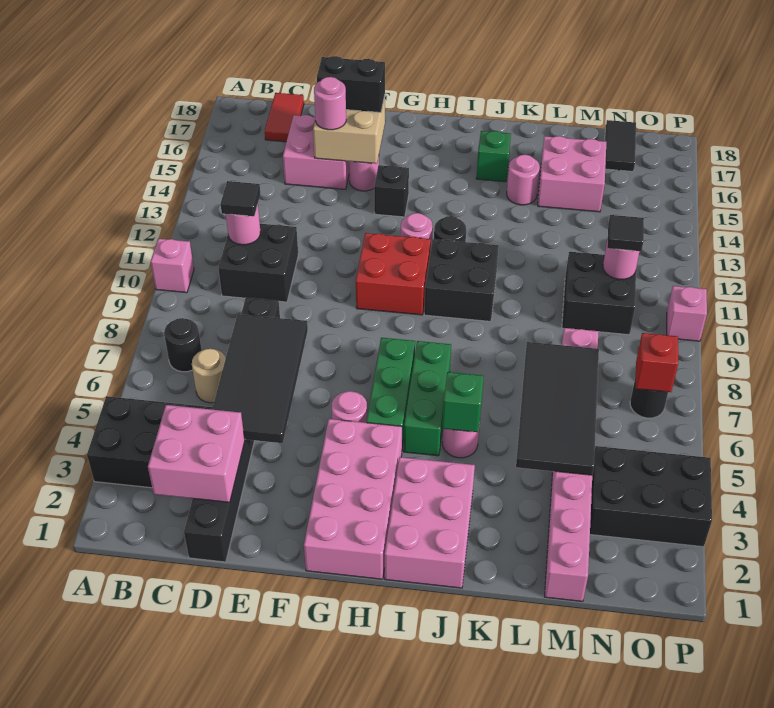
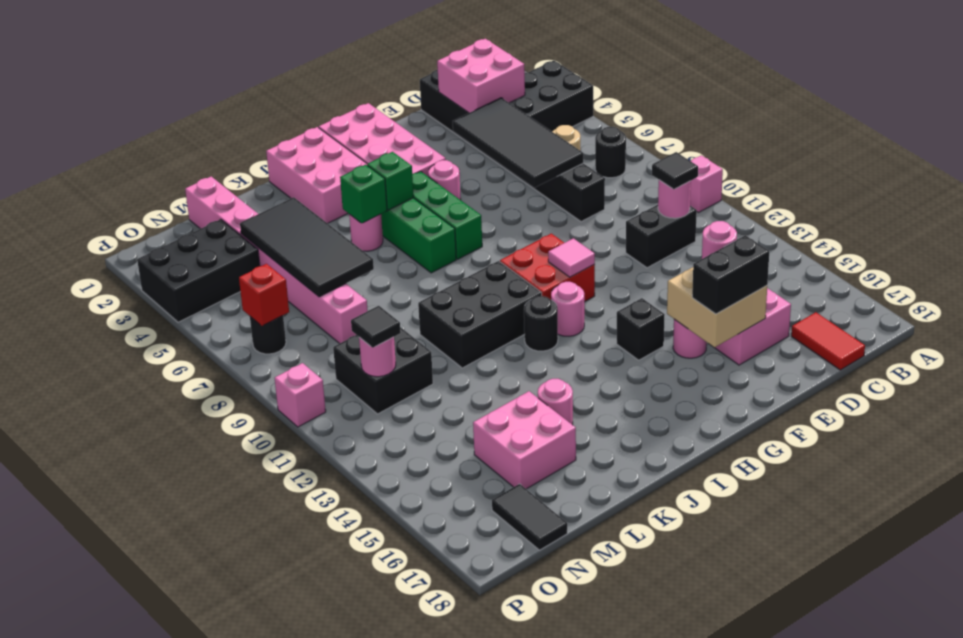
black 2x2 brick [218,224,298,302] -> black 1x2 brick [626,205,697,268]
none -> pink 1x1 tile [548,238,595,277]
black 2x2 brick [424,239,499,321] -> black 2x3 brick [418,261,542,368]
green 1x1 brick [476,131,511,182] -> green 1x1 brick moved to [367,152,414,210]

